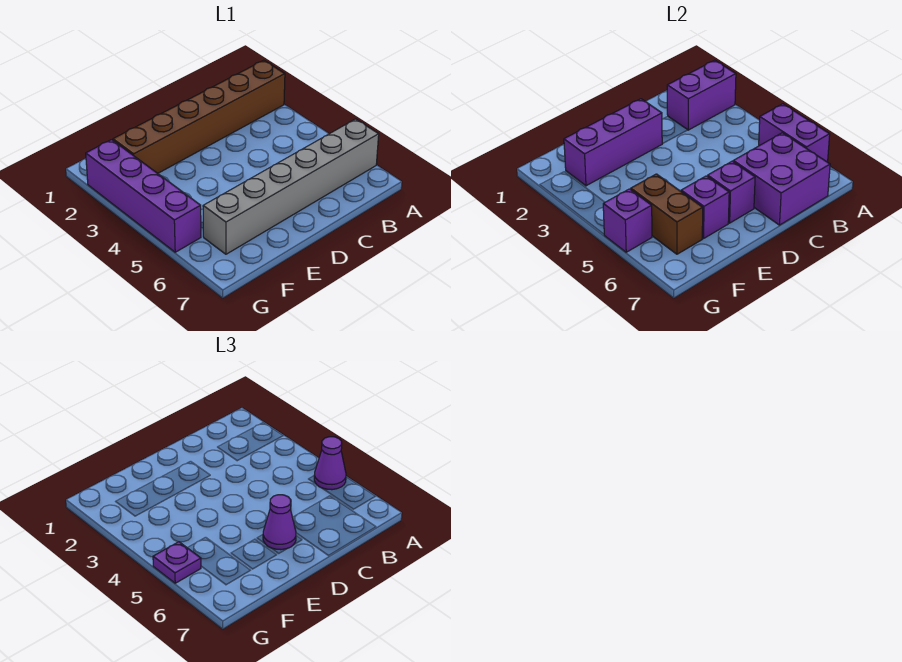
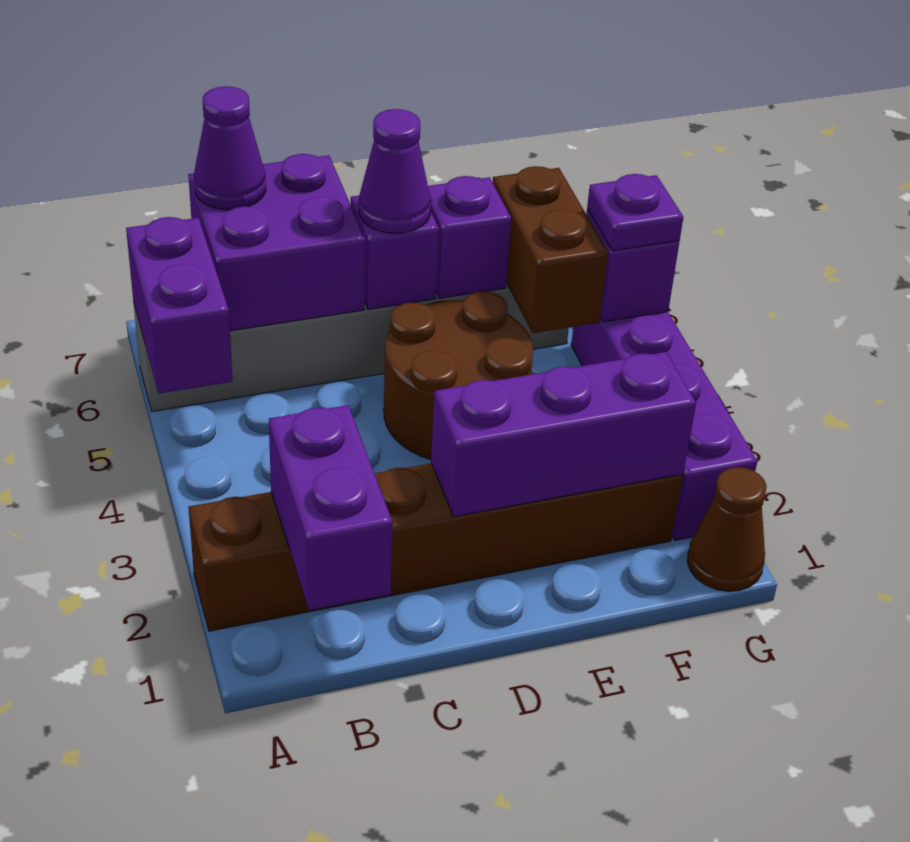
purple 1x2 brick [667,60,736,130] -> purple 1x2 brick turned to [269,405,393,610]
purple 1x1 cone [314,437,346,490] -> purple 1x1 cone moved to [194,86,266,210]
none -> brown 2x2 round brick [384,291,533,459]
none -> brown 1x1 cone [687,467,767,591]

